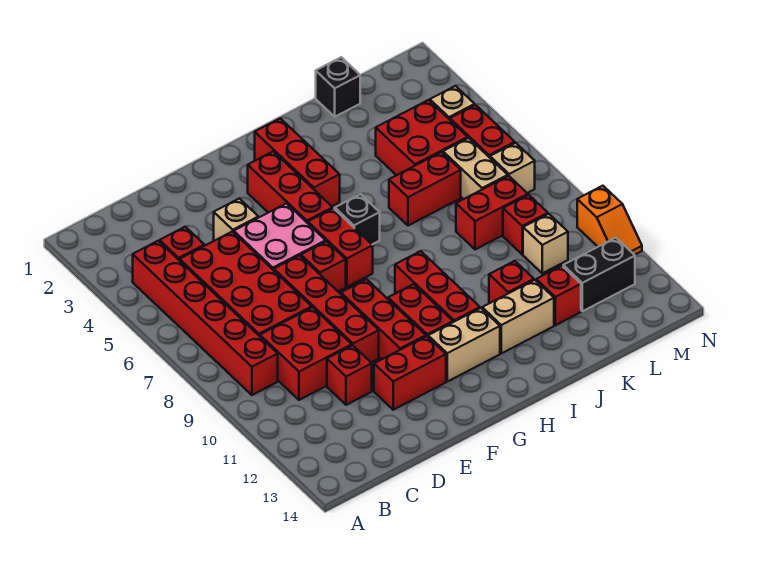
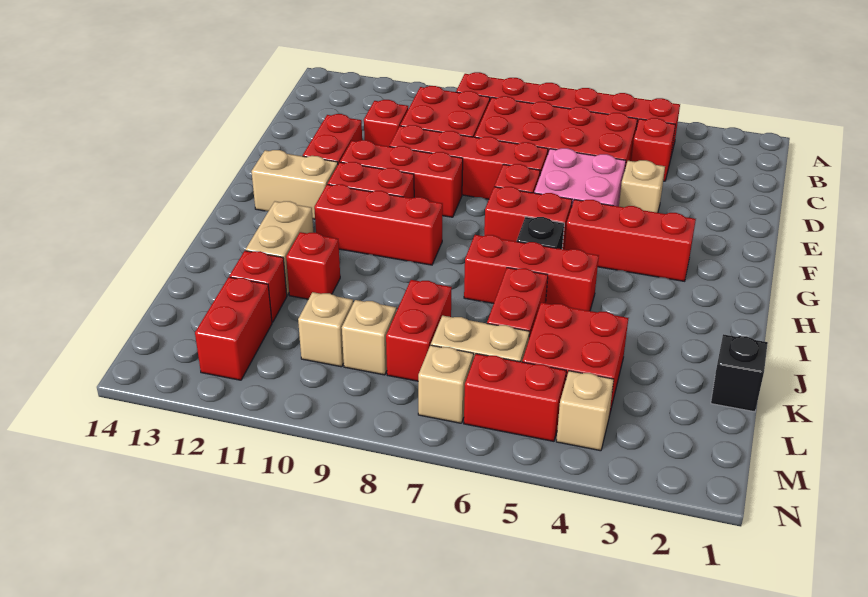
tan 1x2 brick [428,308,500,382] -> tan 1x2 brick turned to [251,150,338,219]
red 1x3 brick [255,118,340,206] -> red 1x3 brick moved to [464,235,599,311]
red 1x1 brick [503,195,548,254] -> tan 1x1 brick [342,300,396,375]
black 1x2 brick [563,238,635,311] -> red 1x2 brick [195,277,272,380]
orange 1x2 slope [577,186,642,255] -> none

